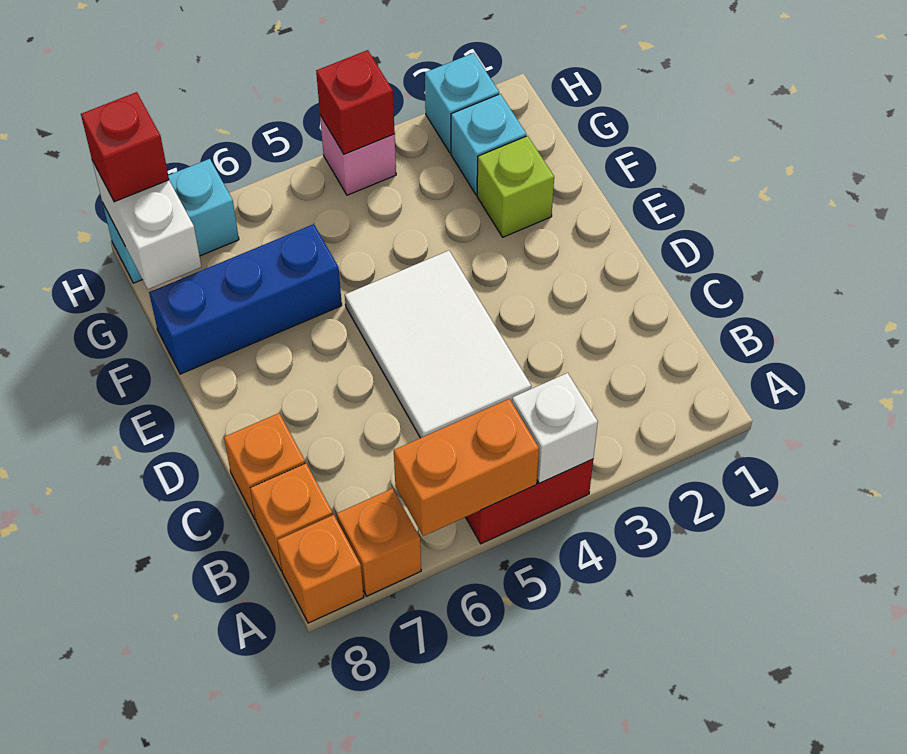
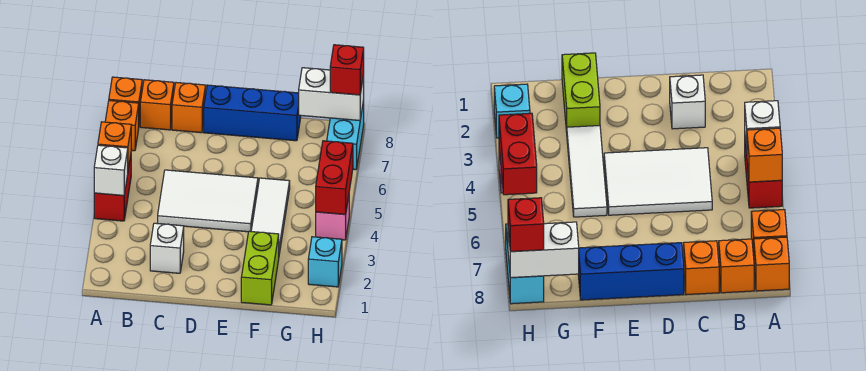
orange 1x2 brick [394,399,539,536] -> orange 1x1 brick [98,122,131,169]
none -> white 1x1 brick [150,223,184,273]
lime 1x1 brick [477,136,554,237] -> lime 1x2 brick [241,231,279,305]
none -> white 1x3 tile [251,178,290,254]
blue 1x3 brick [149,224,342,374] -> blue 1x3 brick turned to [204,85,301,141]
cyan 1x1 brick [451,94,526,195] -> none
red 1x1 brick [316,50,395,154] -> red 1x2 brick [316,141,353,214]

